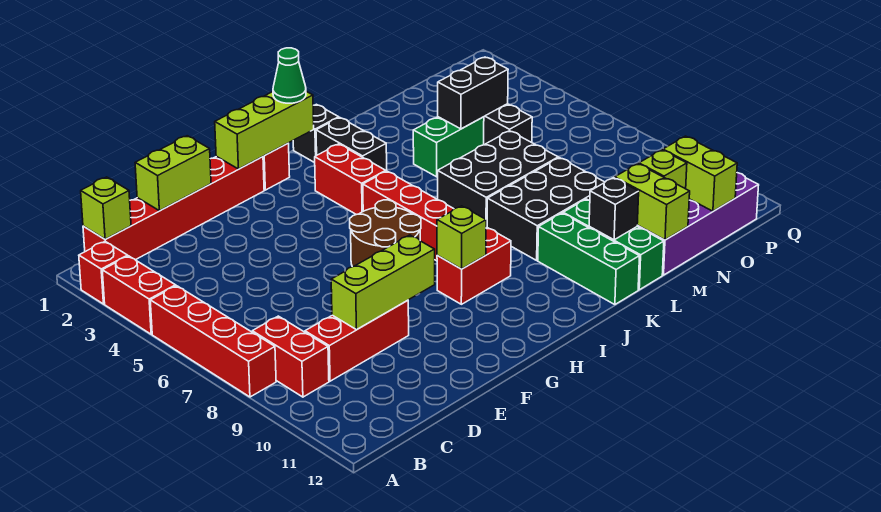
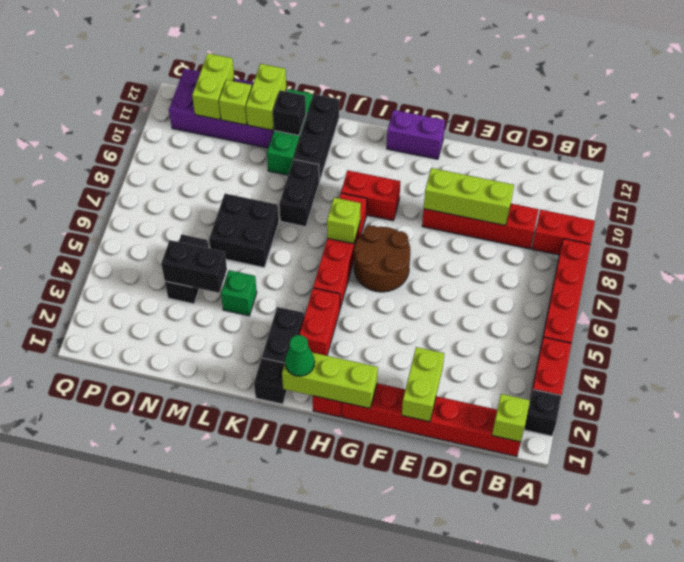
red 1x1 brick [79,241,128,304] -> black 1x1 brick [524,390,561,436]
red 1x2 brick [252,316,329,397] -> red 1x2 brick turned to [532,210,595,255]
red 1x3 brick [305,300,409,381] -> red 1x4 brick [422,204,539,249]
lime 1x2 brick [135,136,211,211] -> lime 1x2 brick turned to [402,347,445,422]
none -> purple 1x2 brick [387,110,445,159]
lime 1x1 brick [437,206,486,269] -> lime 1x1 brick moved to [327,198,361,244]
black 2x3 brick [438,131,558,227] -> black 2x2 brick [209,193,279,267]
black 2x3 brick [487,158,605,260] -> black 1x2 brick [279,159,319,227]
green 1x3 brick [538,213,640,305] -> black 1x3 brick [294,94,339,181]
green 1x2 brick [413,117,484,177] -> green 1x1 brick [221,270,257,316]

